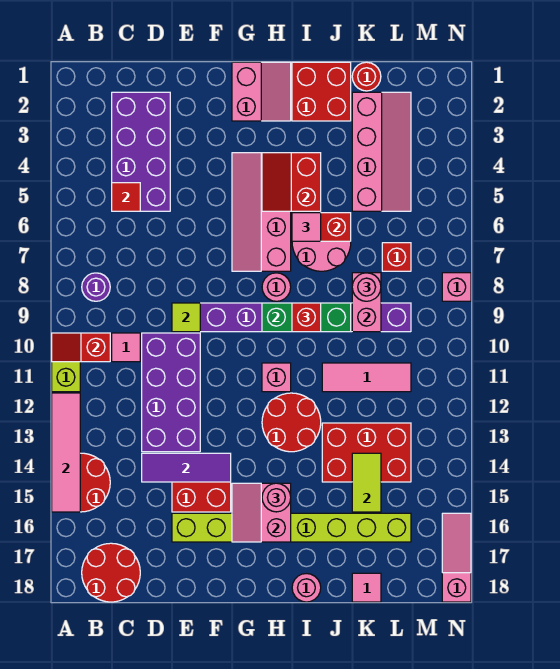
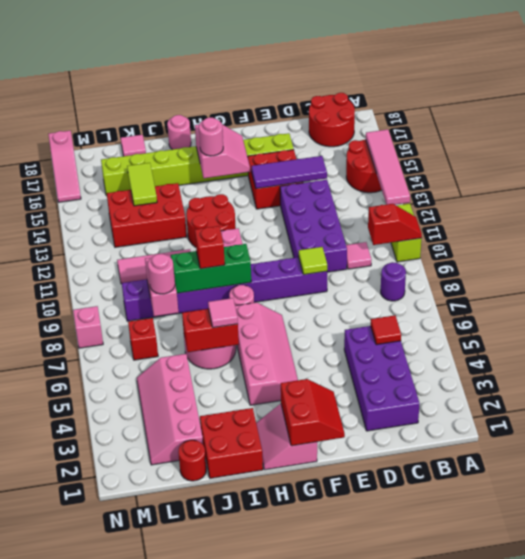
red 2x2 slope [262,153,321,211] -> red 2x2 slope moved to [281,379,345,446]

